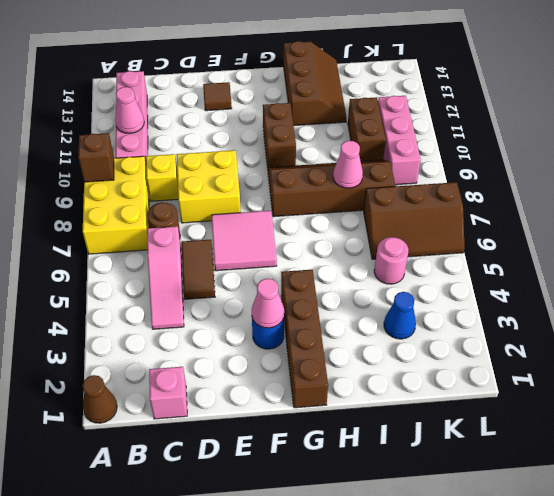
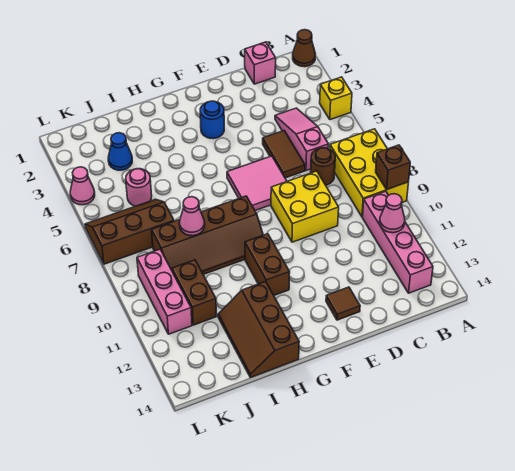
yellow 1x1 brick [146,154,178,201] -> yellow 1x1 brick moved to [320,77,352,120]
pink 1x1 cone [252,279,284,328] -> pink 1x1 cone moved to [70,167,95,205]
brown 1x4 brick [281,270,328,408] -> none

